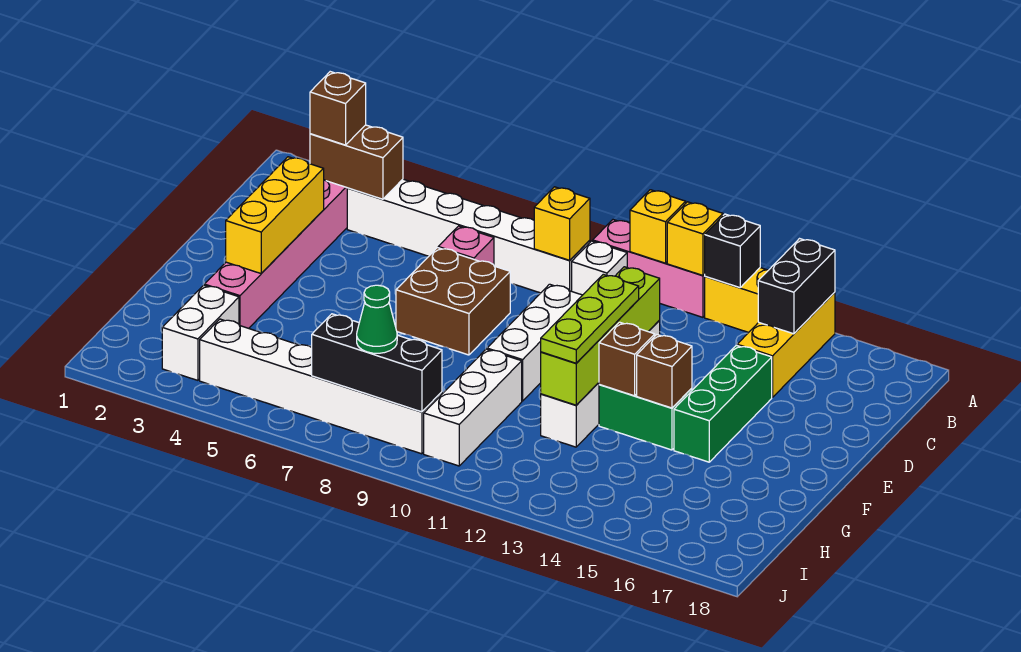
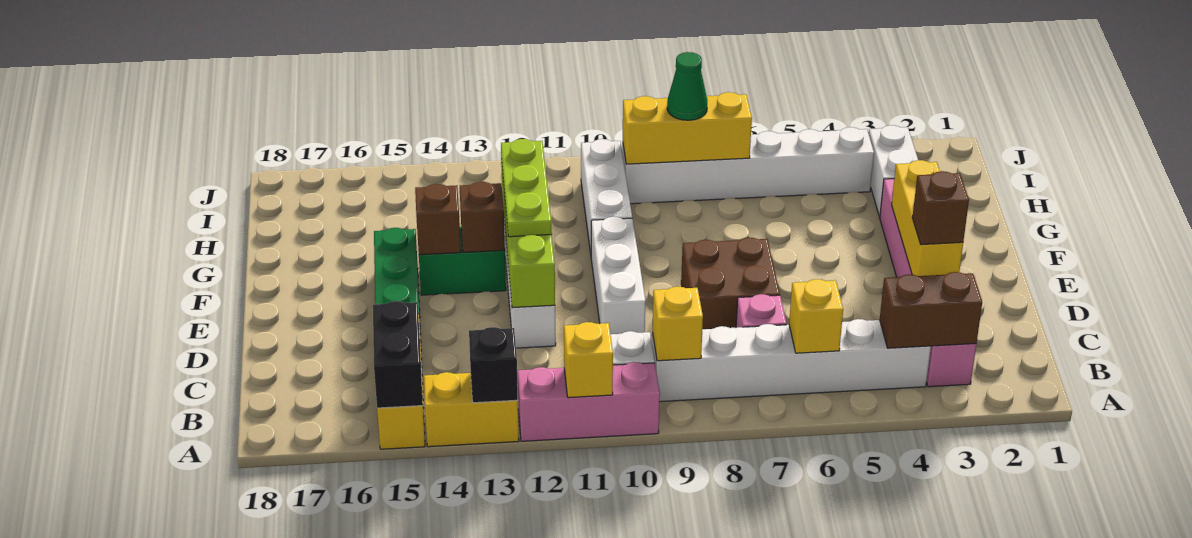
yellow 1x1 brick [667,202,723,275] -> yellow 1x1 brick moved to [789,279,843,353]
brown 1x1 brick [310,72,366,145] -> brown 1x1 brick moved to [912,171,969,245]
black 1x3 brick [312,314,442,412] -> yellow 1x3 brick [623,92,752,164]

